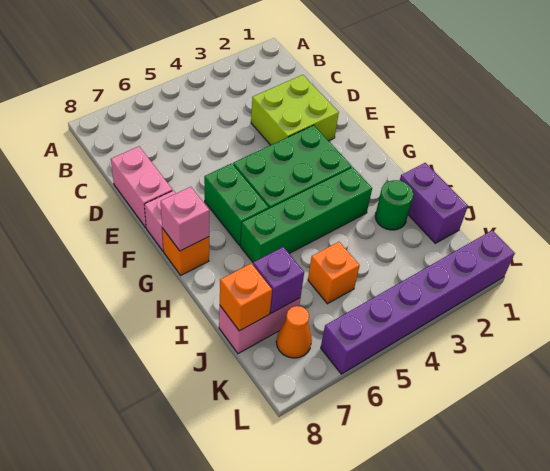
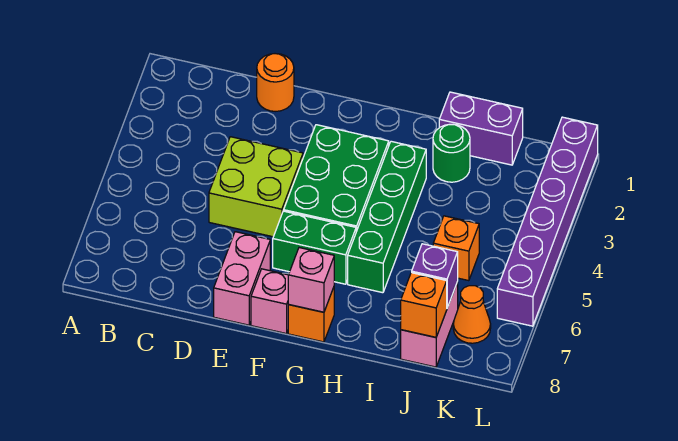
none -> orange 1x1 round brick [257,54,294,111]
lime 2x2 brick [251,75,339,145] -> lime 2x2 brick moved to [209,137,303,237]
pink 1x2 brick [111,147,173,228] -> pink 1x2 brick turned to [214,232,270,325]

